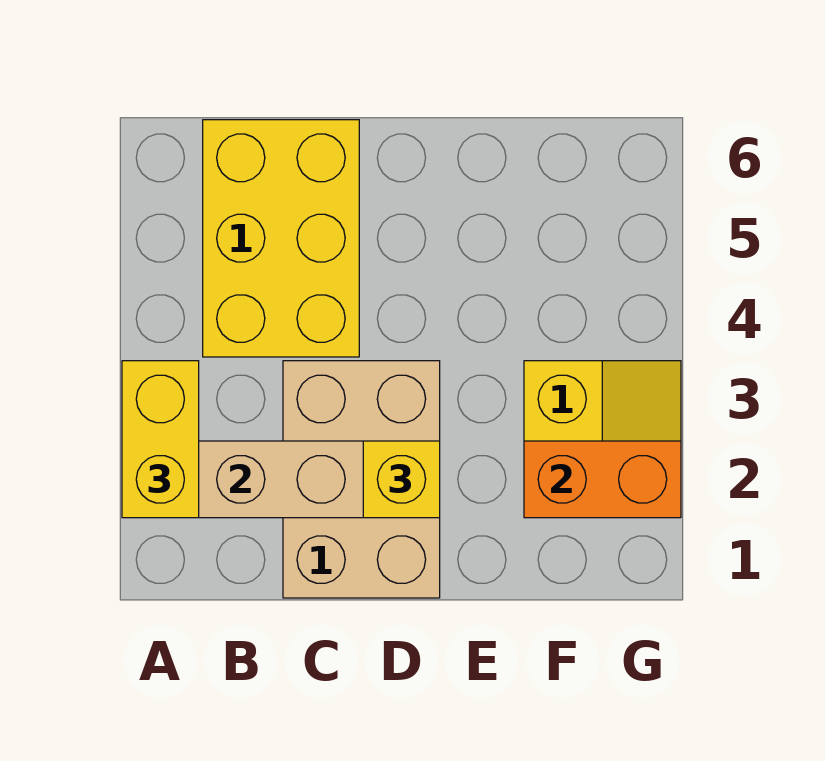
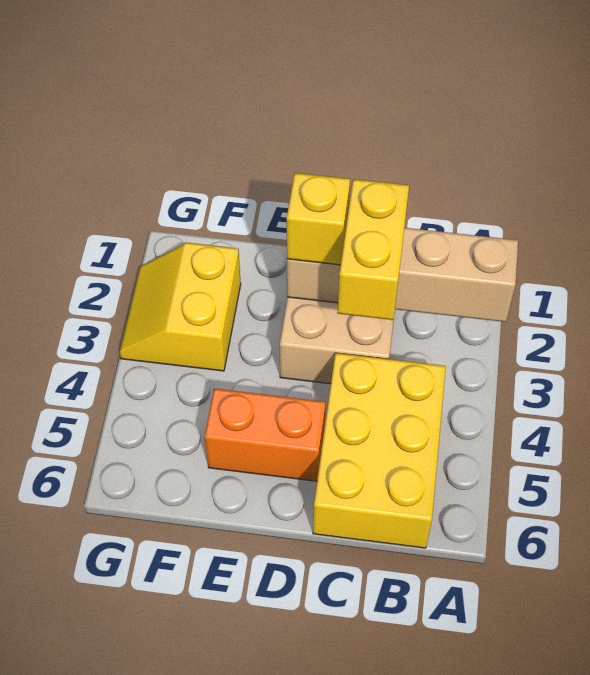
yellow 1x2 brick [122,361,199,518] -> yellow 1x2 brick moved to [337,179,409,320]
orange 1x2 brick [524,441,681,518] -> orange 1x2 brick moved to [205,389,326,481]

